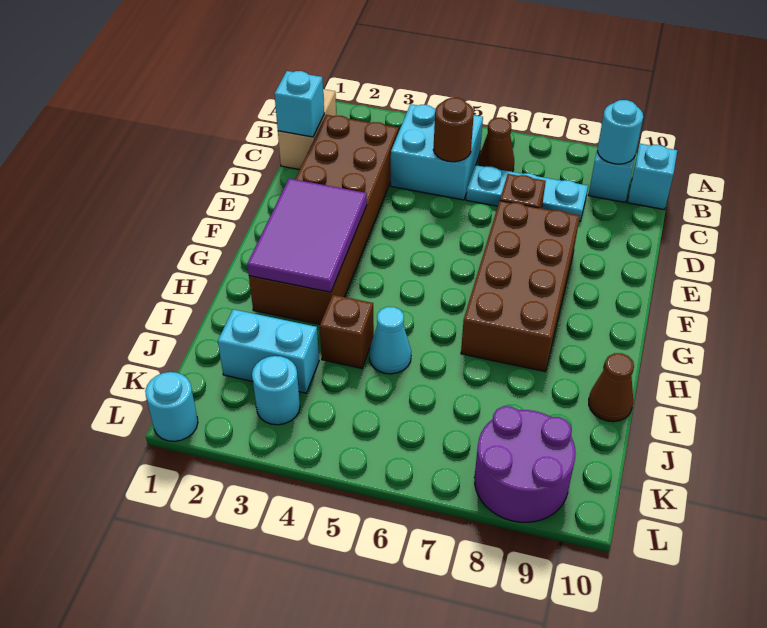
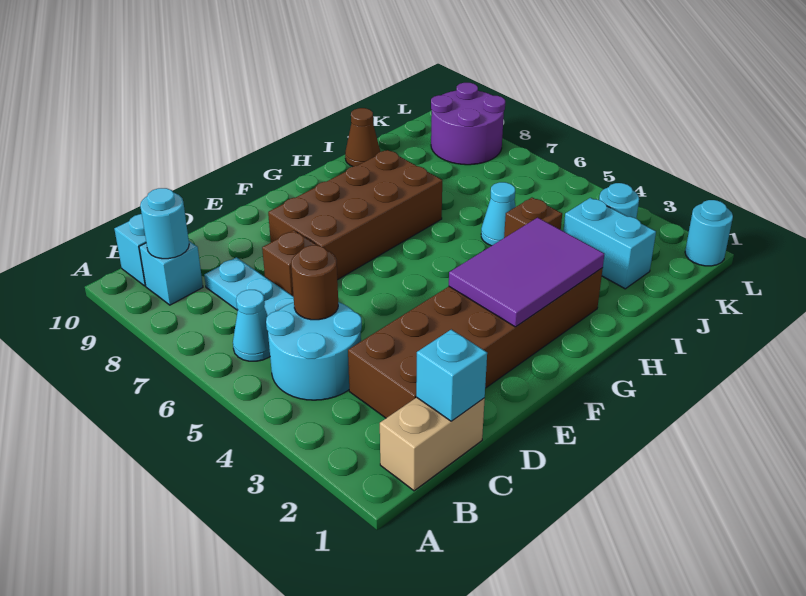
cyan 2x2 brick [391,104,483,200] -> cyan 2x2 round brick [266,302,362,400]
brown 1x1 cone [478,118,514,172] -> cyan 1x1 cone [233,290,270,361]

